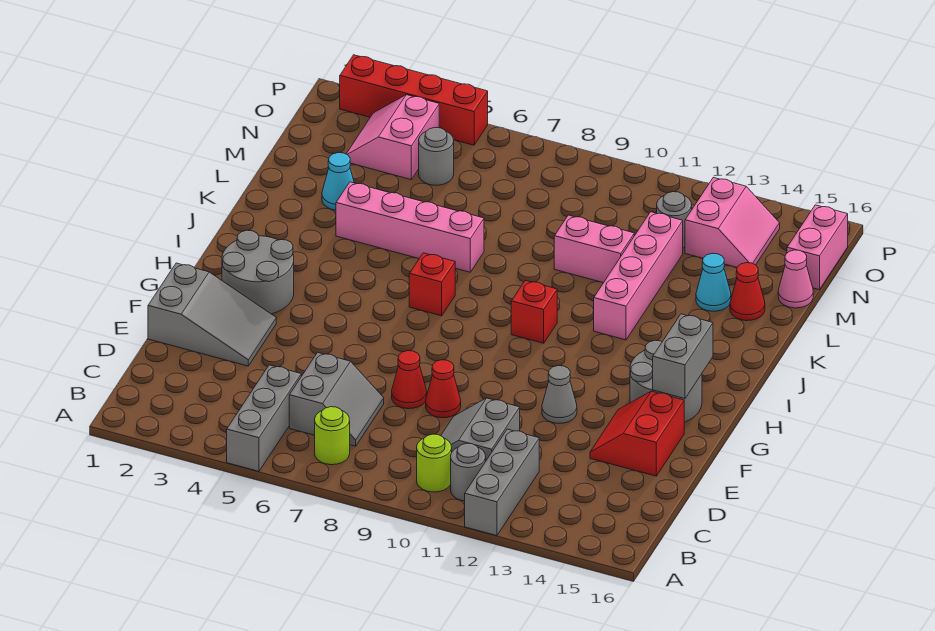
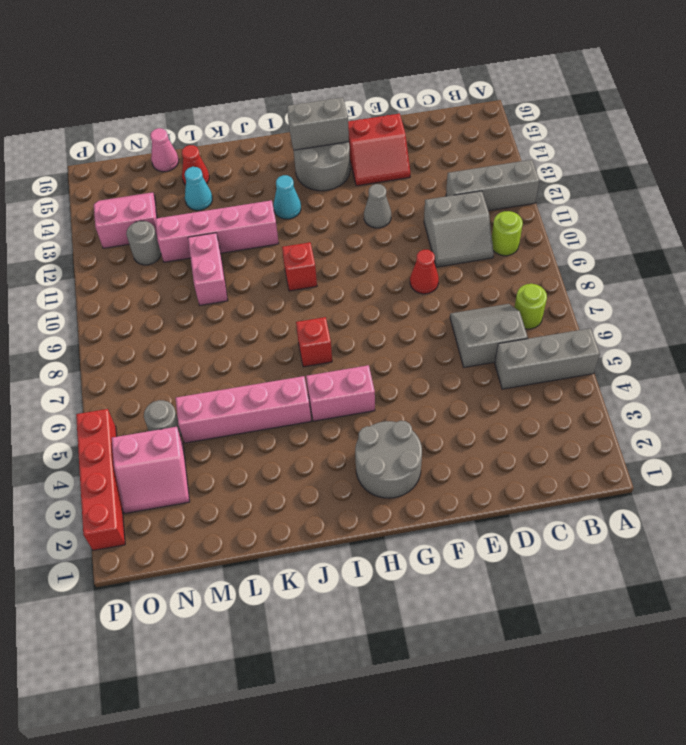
grey 1x1 round brick [451,443,486,501] -> none
grey 2x3 slope [148,263,276,366] -> none
red 1x1 cone [392,351,427,409] -> none
pink 1x4 brick [336,182,484,272] -> pink 1x4 brick turned to [175,376,311,443]
cyan 1x1 cone [322,153,354,210] -> cyan 1x1 cone moved to [274,175,301,219]
pink 1x2 brick [787,205,848,290] -> pink 1x2 brick moved to [306,365,375,421]

